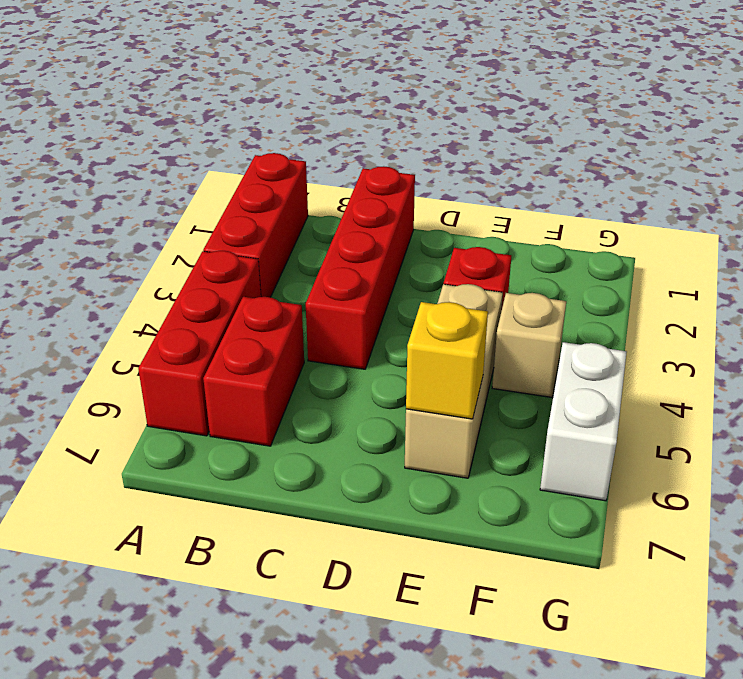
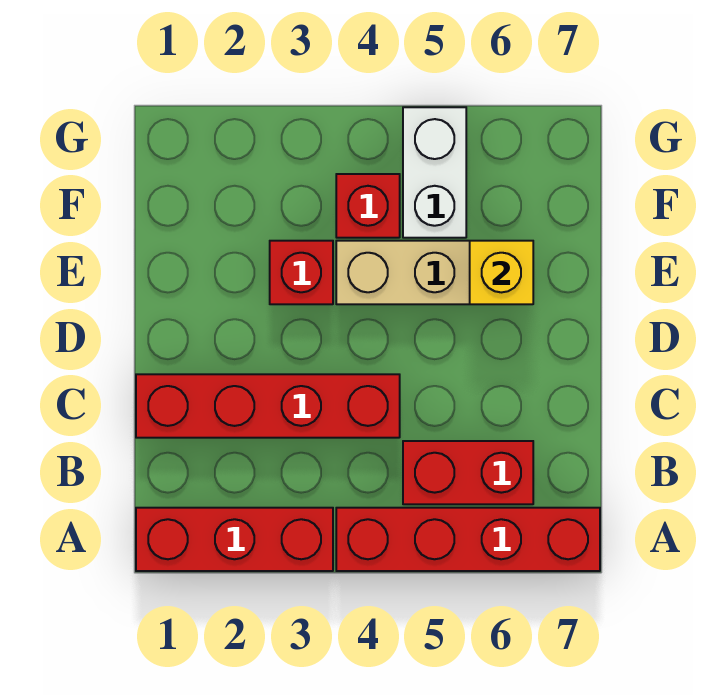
red 1x3 brick [138,251,261,436] -> red 1x4 brick [336,508,600,571]
tan 1x1 brick [492,293,566,397] -> red 1x1 brick [336,174,400,238]
white 1x2 brick [540,342,627,501] -> white 1x2 brick turned to [403,107,466,238]

